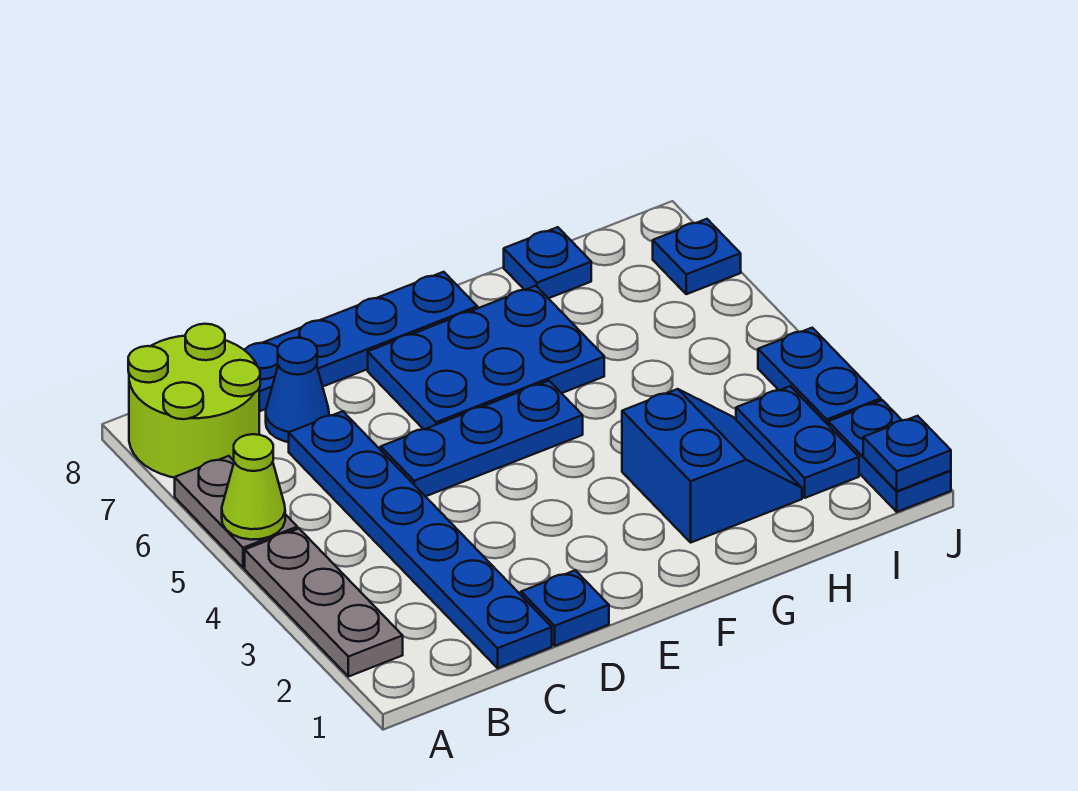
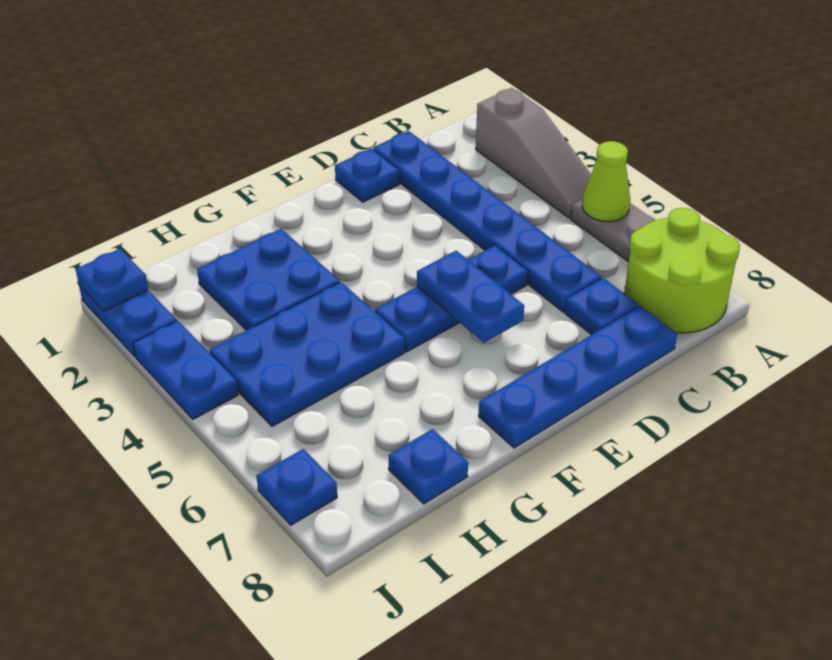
grey 1x3 plate [245,529,403,677] -> grey 1x3 slope [476,88,591,218]
blue 1x1 cone [266,338,329,442] -> blue 1x1 plate [565,278,639,335]
blue 2x3 plate [368,286,604,429] -> blue 2x3 plate moved to [210,282,405,426]
blue 2x2 slope [622,389,802,542] -> blue 2x2 plate [197,229,340,330]
blue 1x2 plate [736,386,859,498] -> blue 1x2 plate moved to [417,251,524,343]

